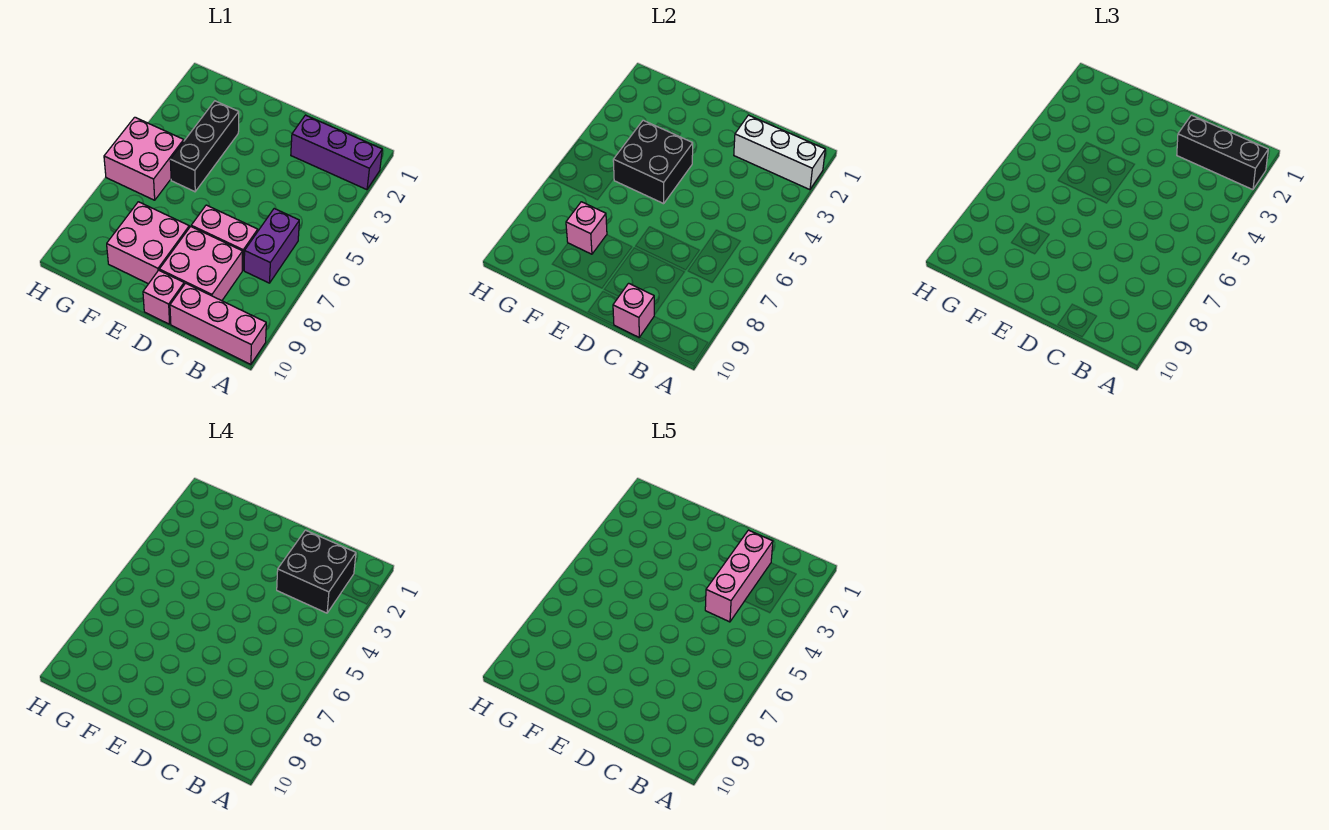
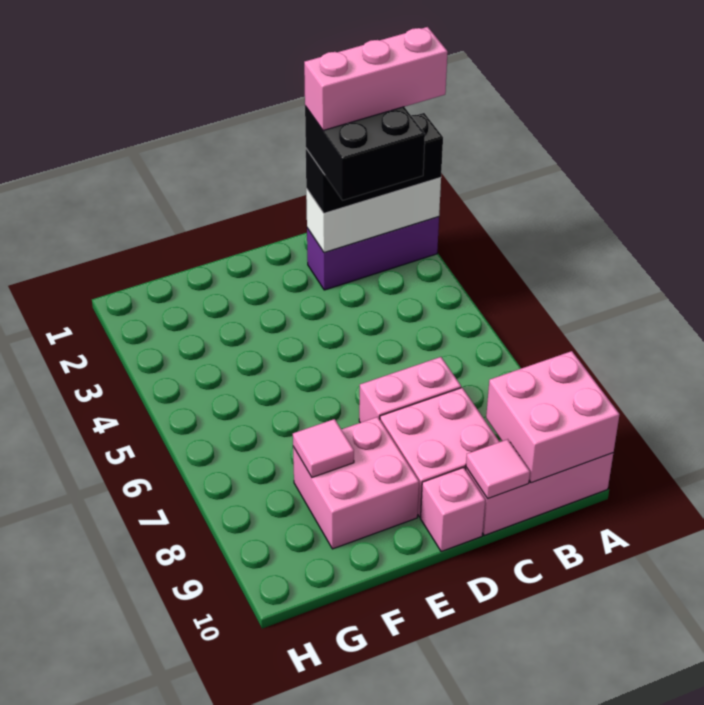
purple 1x2 brick [244,209,299,283] -> none
pink 1x3 brick [705,530,773,622] -> pink 1x3 brick turned to [304,27,448,130]
pink 1x1 brick [613,283,654,337] -> pink 1x1 tile [466,439,530,499]
black 2x2 brick [613,120,693,204] -> none
black 1x3 brick [170,101,239,192] -> none
pink 1x1 brick [566,202,607,254] -> pink 1x1 tile [293,419,354,477]
pink 2x2 brick [104,117,184,200] -> pink 2x2 brick moved to [486,351,620,483]

